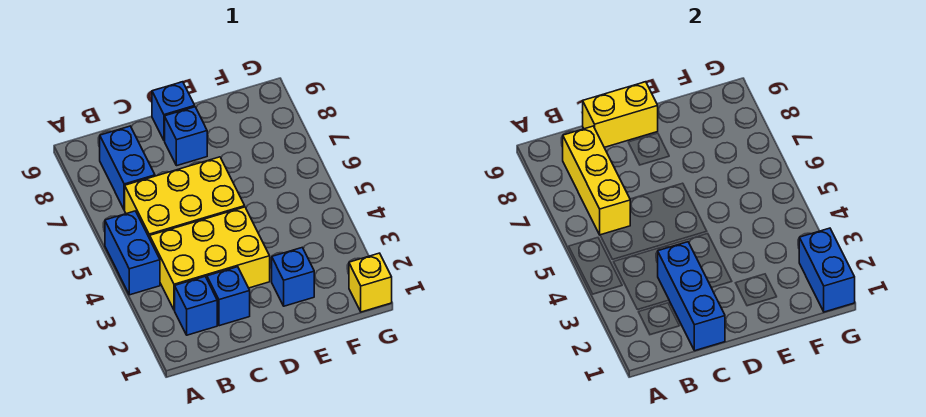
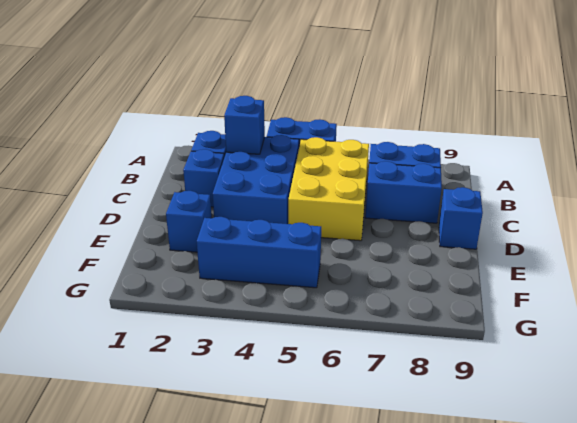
yellow 2x3 brick [150,207,270,310] -> blue 2x3 brick [212,135,299,224]
yellow 1x3 brick [563,126,630,235] -> none
blue 1x3 brick [658,242,725,351] -> blue 1x3 brick moved to [197,217,321,288]
yellow 1x2 brick [583,82,658,147] -> none
blue 1x1 brick [165,107,207,166] -> blue 1x1 brick moved to [224,96,265,154]
yellow 1x1 brick [349,253,392,312] -> none
blue 1x2 brick [799,228,855,312] -> blue 1x2 brick moved to [365,161,442,223]

